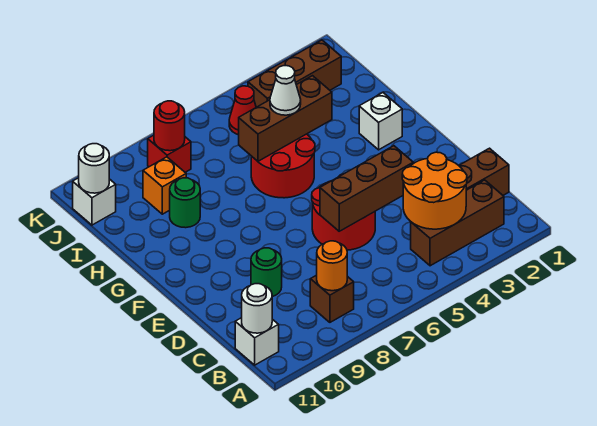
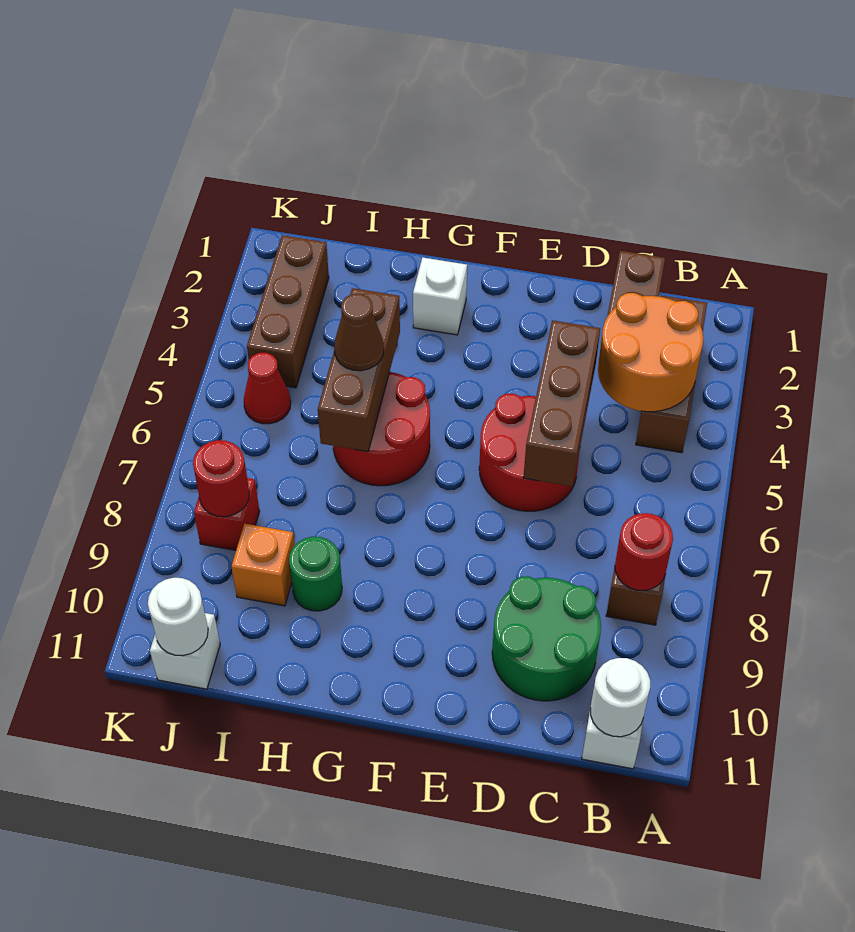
orange 1x1 round brick [317,241,347,291] -> red 1x1 round brick [615,513,673,590]
green 1x1 round brick [251,248,282,297] -> green 2x2 round brick [492,576,601,701]
white 1x1 cone [270,66,301,115] -> brown 1x1 cone [334,294,384,371]

